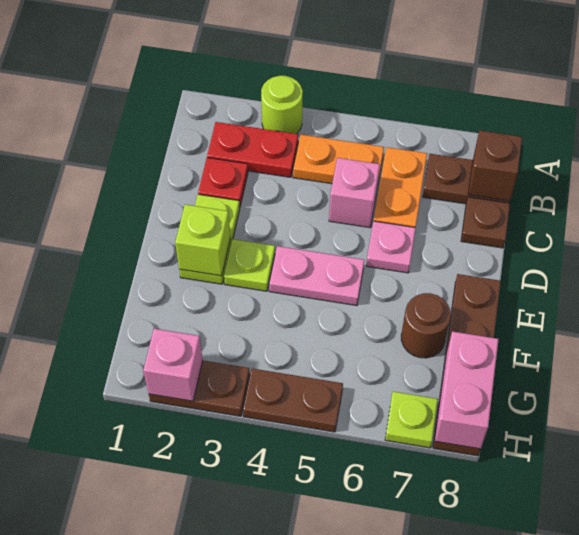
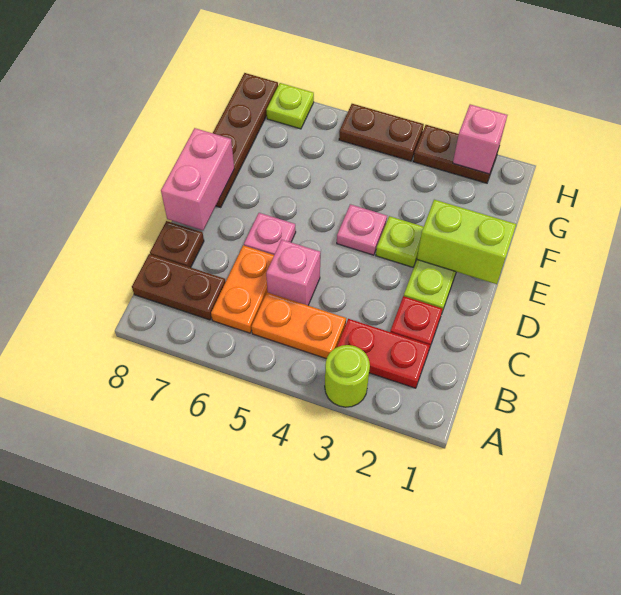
brown 1x1 brick [468,130,522,201] -> none
lime 1x1 brick [175,204,230,276] -> lime 1x2 brick [417,200,516,284]
pink 1x2 plate [269,246,364,306] -> pink 1x1 plate [337,204,387,255]
brown 1x1 round brick [401,293,451,358] -> none
pink 1x2 brick [435,331,499,449] -> pink 1x2 brick moved to [161,128,234,230]

